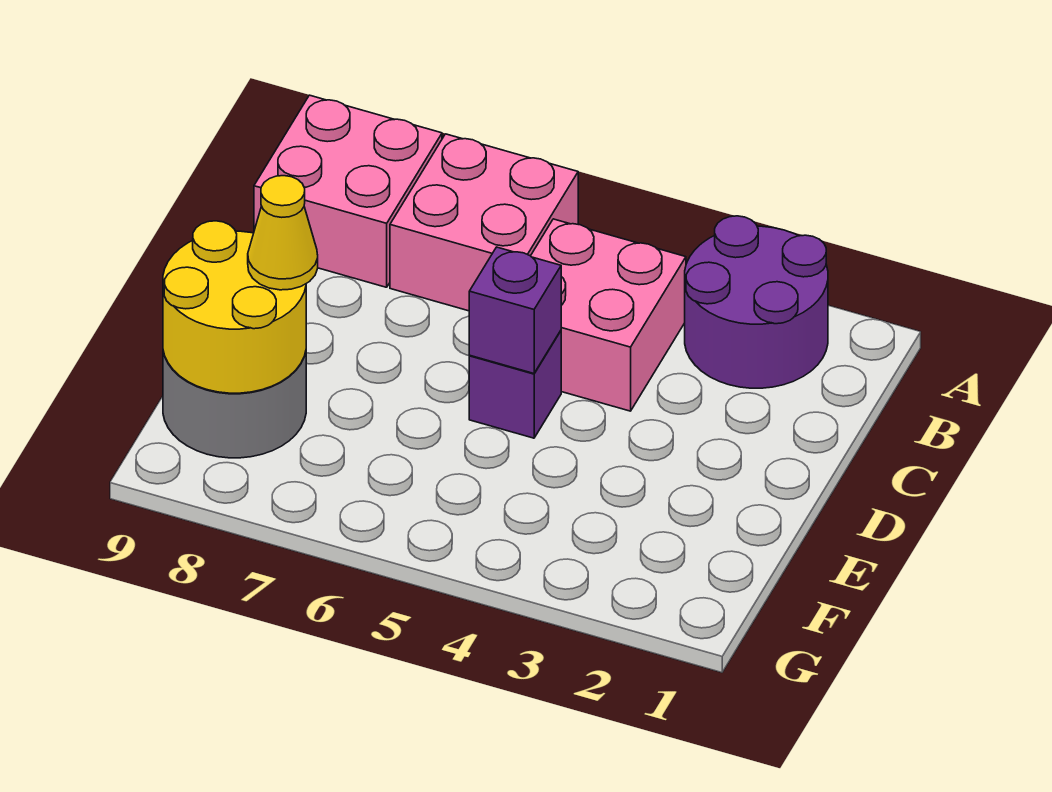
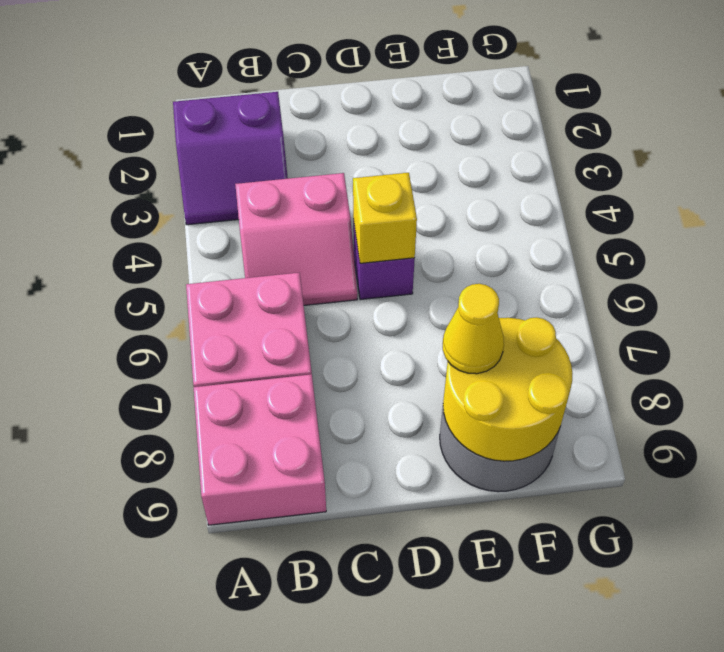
purple 2x2 round brick [685,216,828,388] -> purple 2x2 slope [173,92,288,225]
pink 2x2 brick [531,219,686,411] -> pink 2x2 slope [235,173,357,305]
purple 1x1 brick [469,247,561,373] -> yellow 1x1 brick [353,173,417,263]

